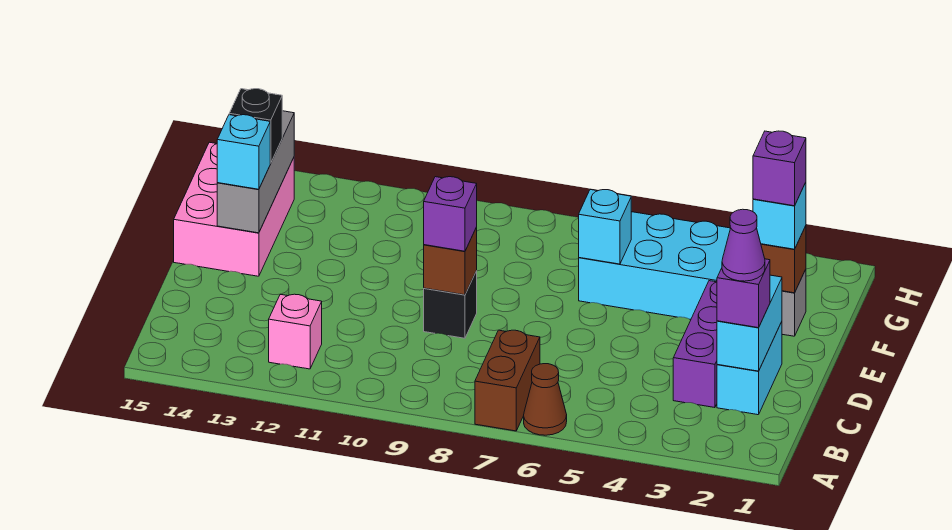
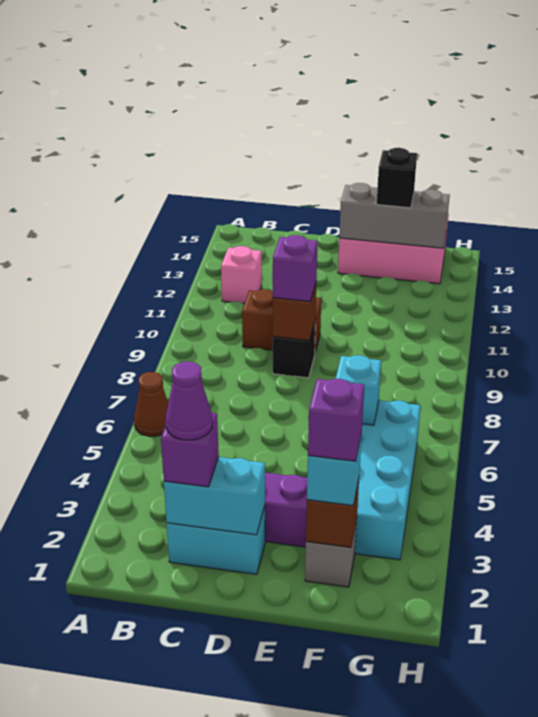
brown 1x2 brick [475,330,540,431] -> brown 1x2 brick moved to [242,289,321,352]
cyan 1x1 brick [217,115,270,189] -> none

